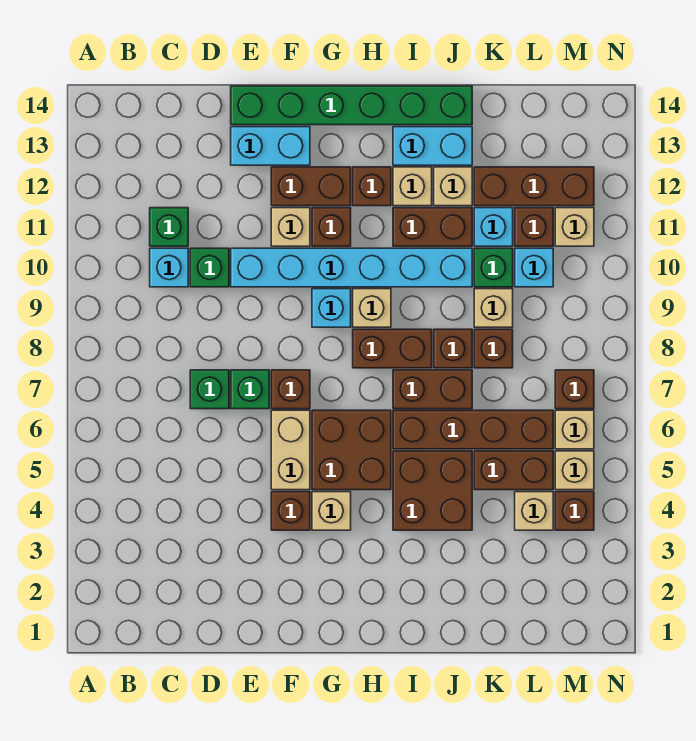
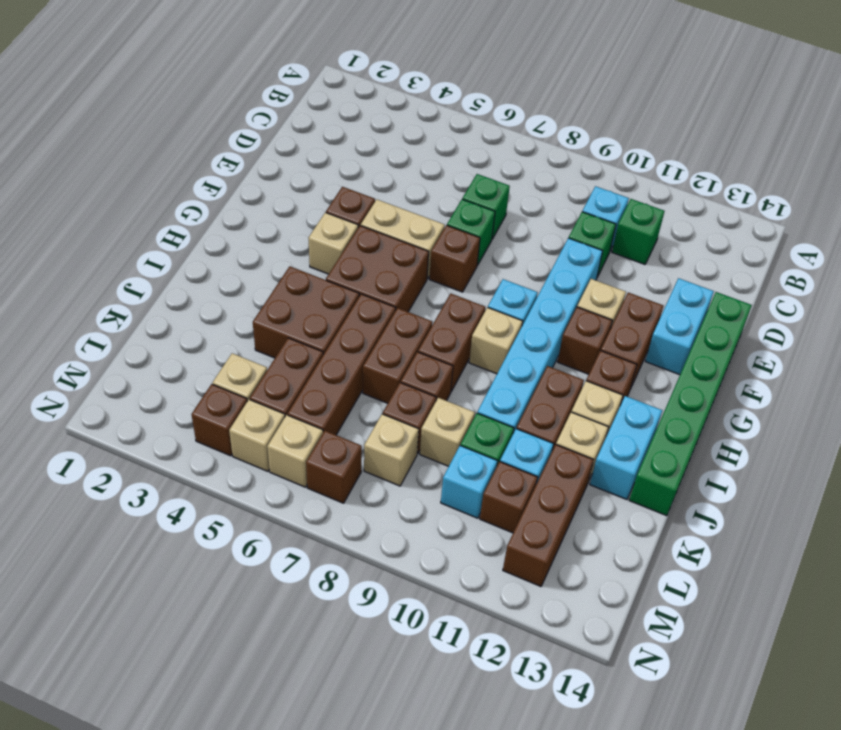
tan 1x1 brick [555,208,594,246] -> tan 1x1 brick moved to [364,414,419,486]

